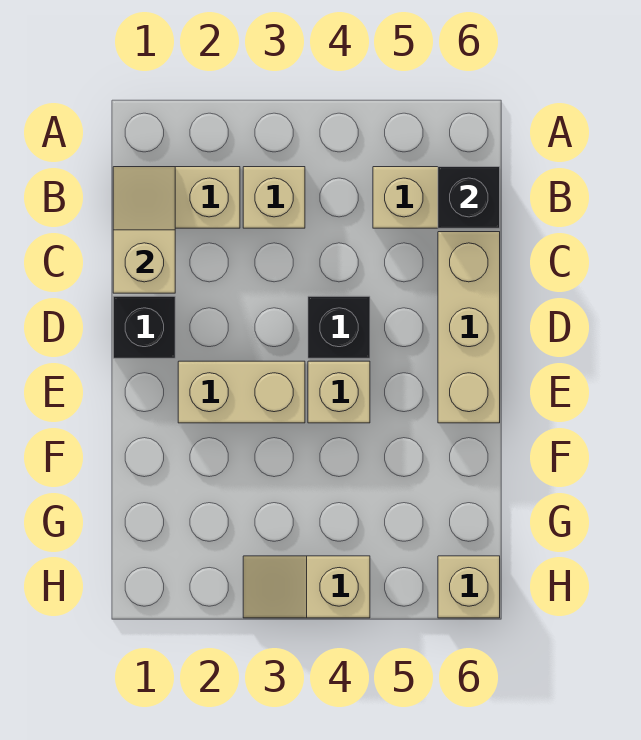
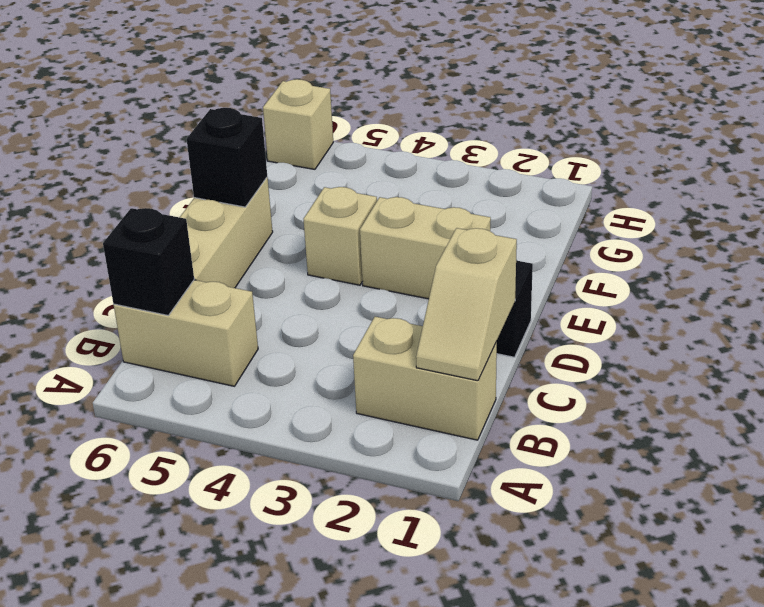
tan 1x1 brick [243,167,305,228] -> none
black 1x1 brick [308,296,370,358] -> black 1x1 brick moved to [187,108,267,207]
tan 1x2 slope [243,556,370,618] -> none

